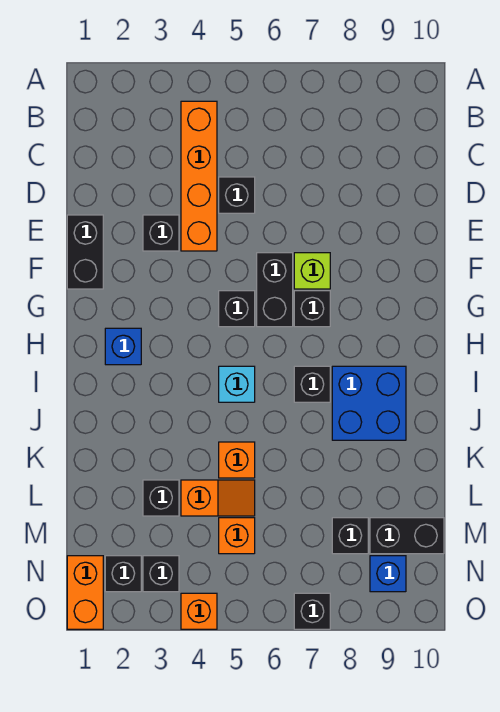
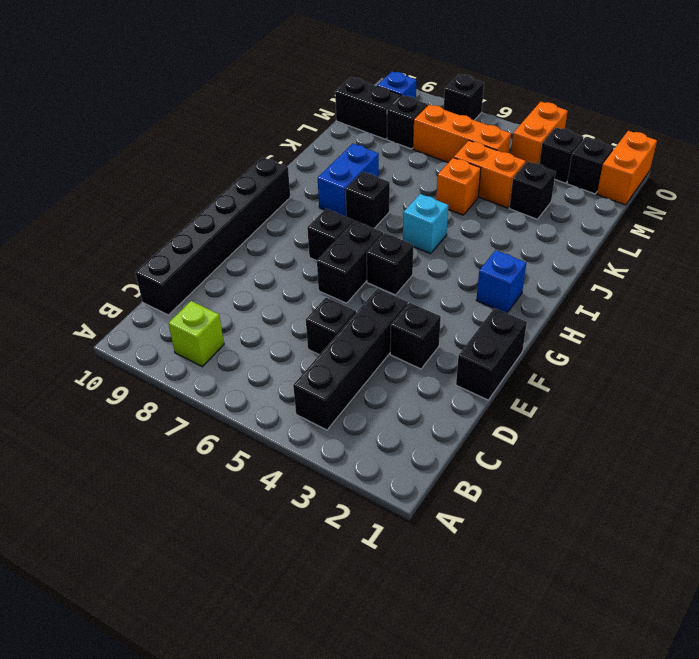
orange 1x4 brick [181,101,217,251] -> black 1x4 brick [293,289,408,430]
none -> black 1x6 brick [135,157,290,315]
lime 1x1 brick [294,253,330,289] -> lime 1x1 brick moved to [168,301,224,367]
blue 2x2 brick [332,366,406,440] -> blue 1x2 brick [318,144,379,217]
orange 1x2 slope [181,480,255,516] -> orange 1x2 brick [454,141,526,208]
orange 1x1 brick [219,518,255,554] -> orange 1x3 brick [413,105,511,163]
orange 1x1 brick [181,593,217,629] -> orange 1x2 brick [511,102,568,164]

